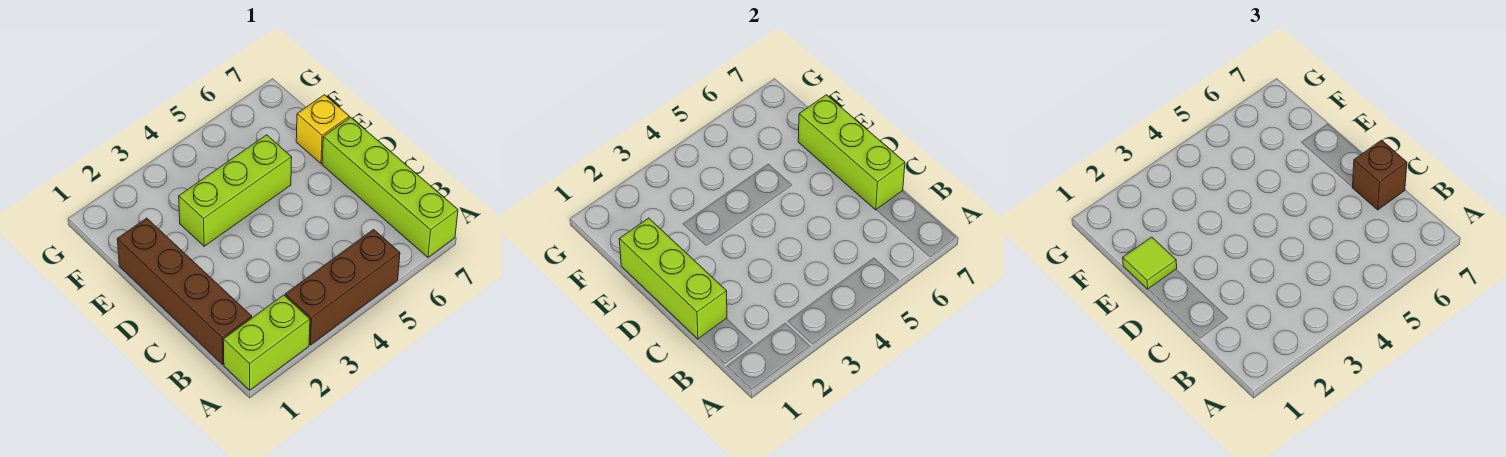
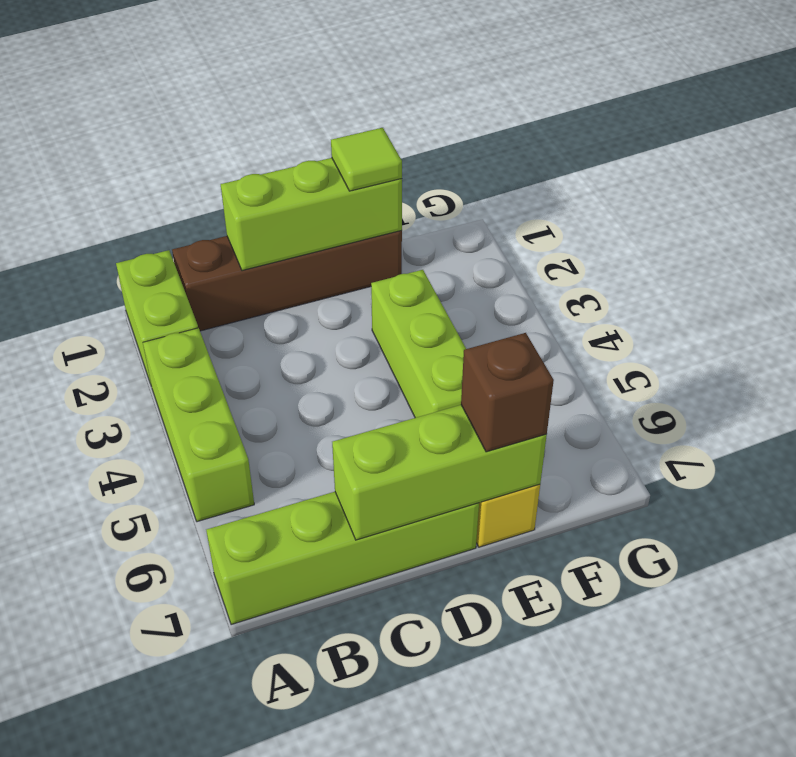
brown 1x3 brick [285,229,400,345] -> lime 1x3 brick [143,328,254,522]
brown 1x1 brick [1353,140,1407,210] -> brown 1x1 brick moved to [461,333,554,452]

